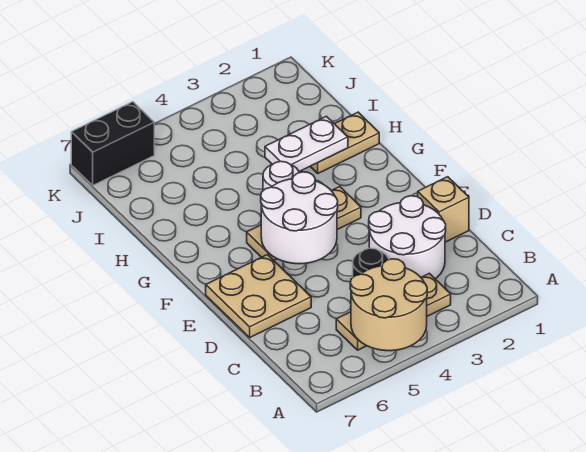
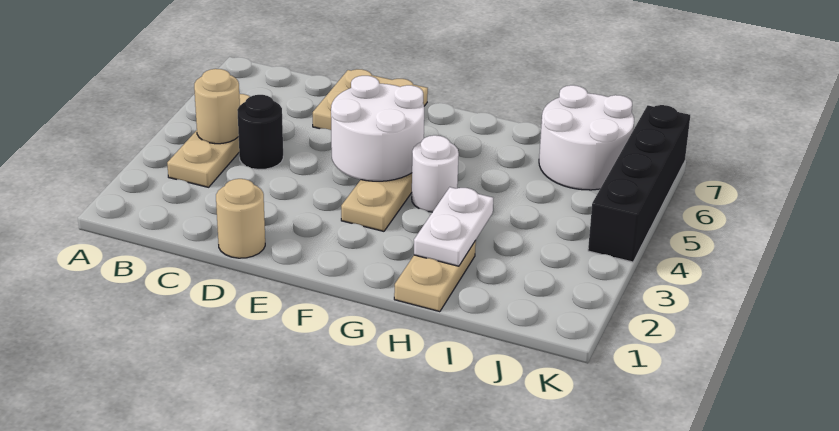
tan 2x2 round brick [350,259,427,351] -> tan 1x1 round brick [194,69,240,144]
white 2x2 round brick [369,196,446,279] -> white 2x2 round brick moved to [539,85,634,190]
tan 1x1 brick [418,177,469,242] -> tan 1x1 round brick [216,179,265,258]
black 1x2 brick [71,102,154,185] -> black 1x4 brick [588,105,690,262]

